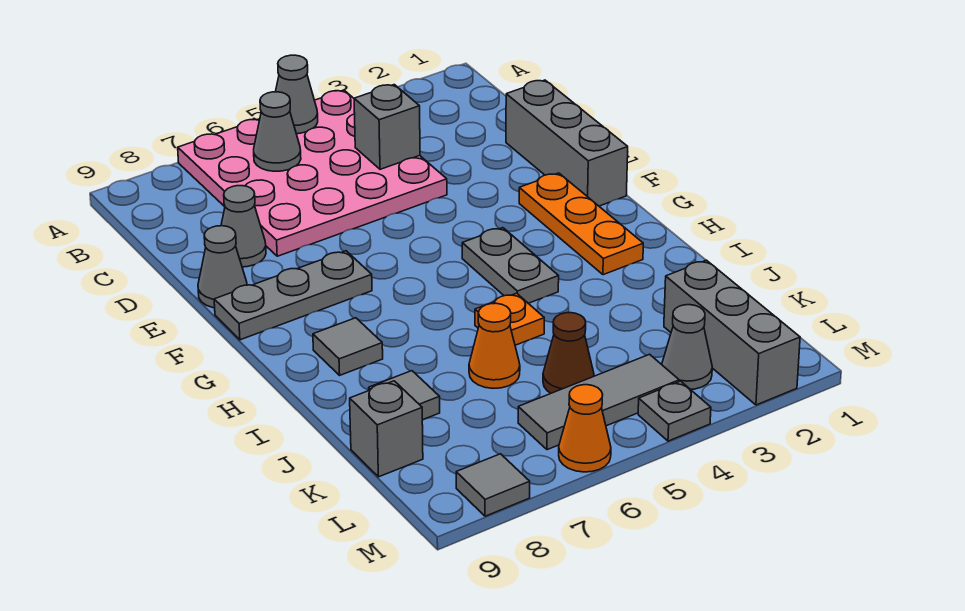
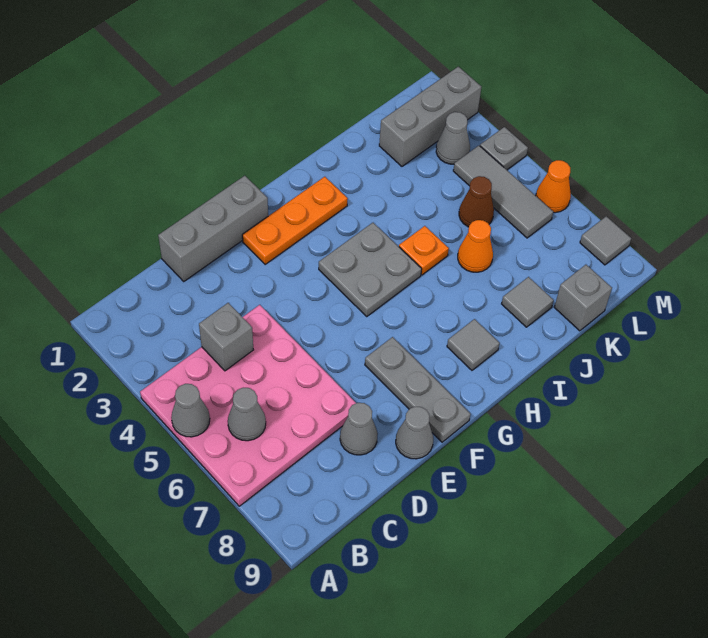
grey 1x2 plate [462,228,559,303] -> grey 2x2 plate [319,223,422,316]

